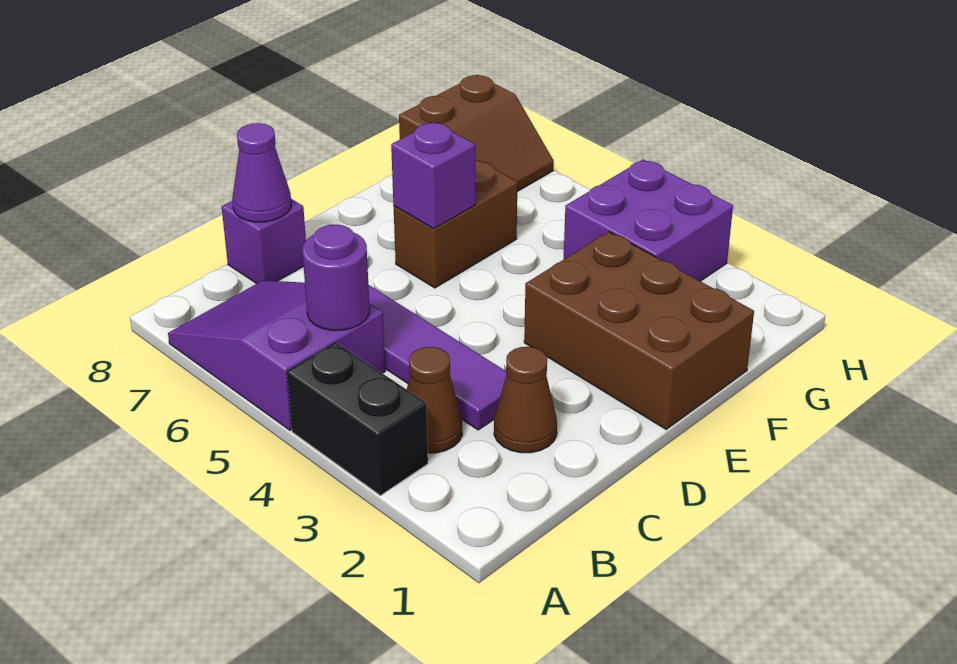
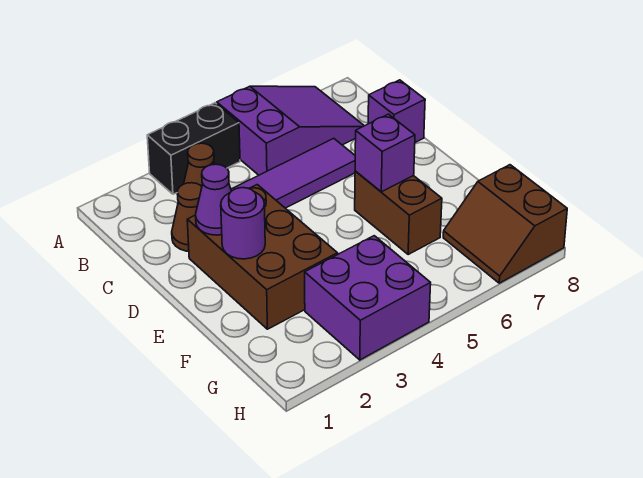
purple 1x1 round brick [302,225,370,330] -> purple 1x1 round brick moved to [221,188,265,259]
purple 1x1 cone [232,123,291,222] -> purple 1x1 cone moved to [195,164,231,235]
brown 2x3 brick [524,232,754,429] -> brown 2x3 brick turned to [187,185,338,329]

